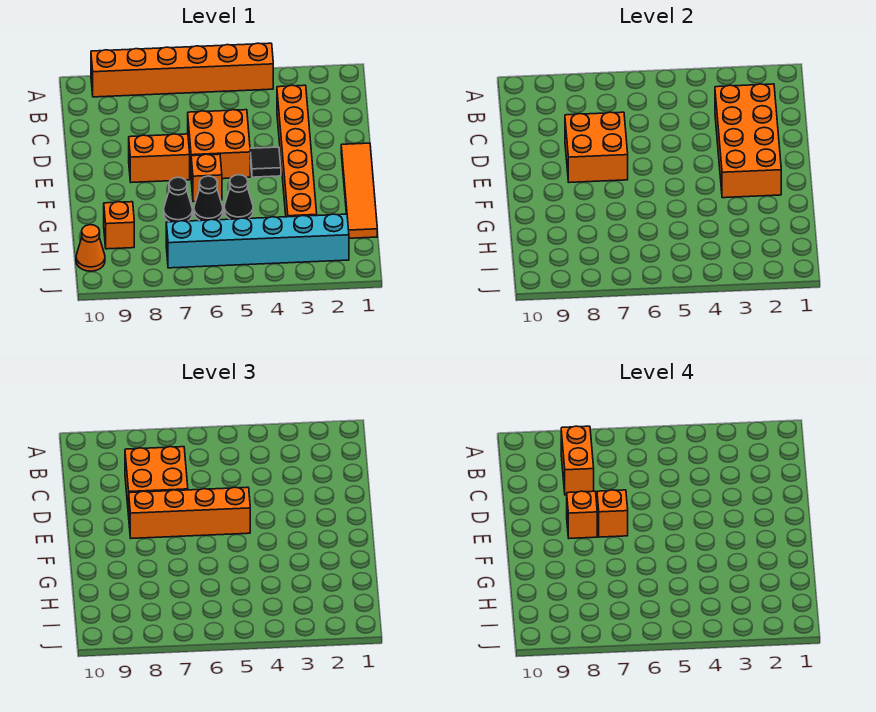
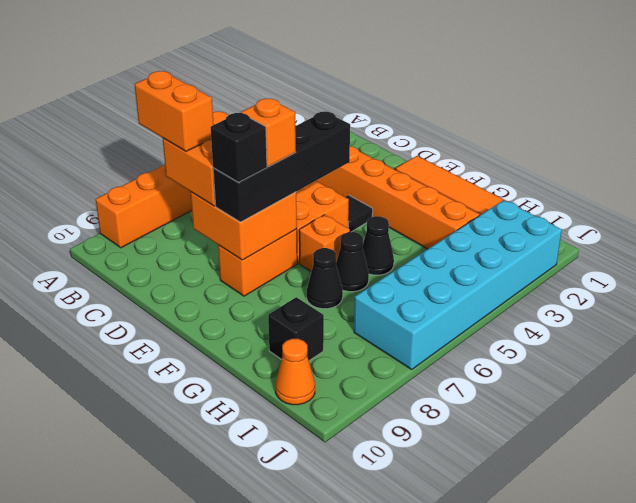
orange 2x4 brick [715,84,781,198] -> none
orange 1x4 brick [129,487,250,538] -> black 1x4 brick [213,111,350,222]
orange 1x1 brick [567,491,597,538] -> black 1x1 brick [211,113,267,183]
orange 1x1 brick [104,202,134,249] -> black 1x1 brick [268,297,324,361]
cyan 1x6 brick [166,214,349,268] -> cyan 2x6 brick [354,200,562,369]

